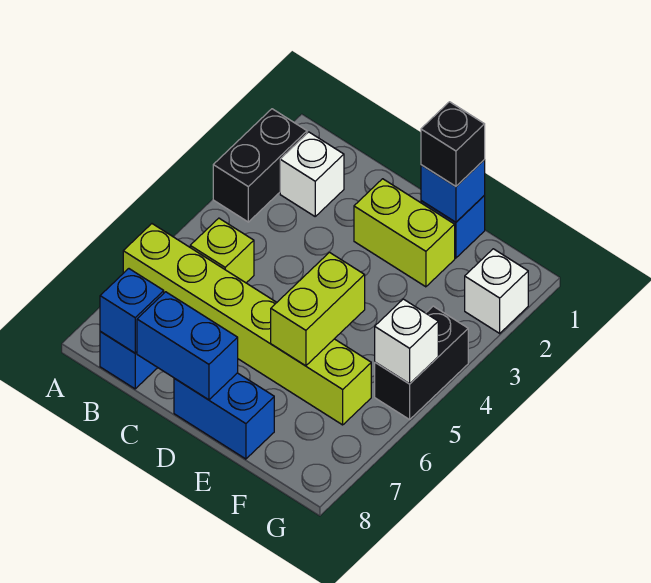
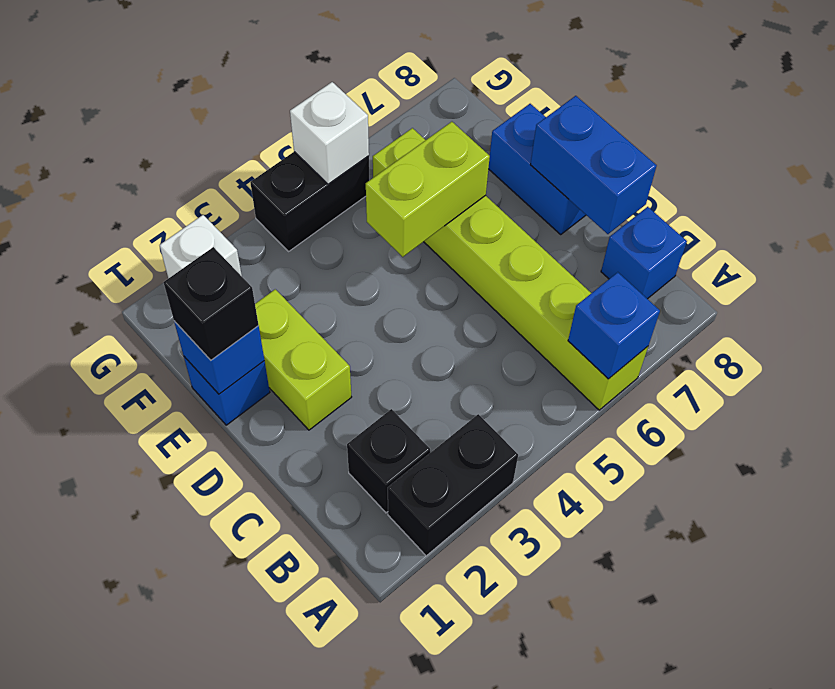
white 1x1 brick [280,132,344,216] -> black 1x1 brick [347,409,430,513]
lime 1x1 brick [190,218,254,283] -> none
blue 1x1 brick [100,269,164,353] -> blue 1x1 brick moved to [568,272,660,379]

